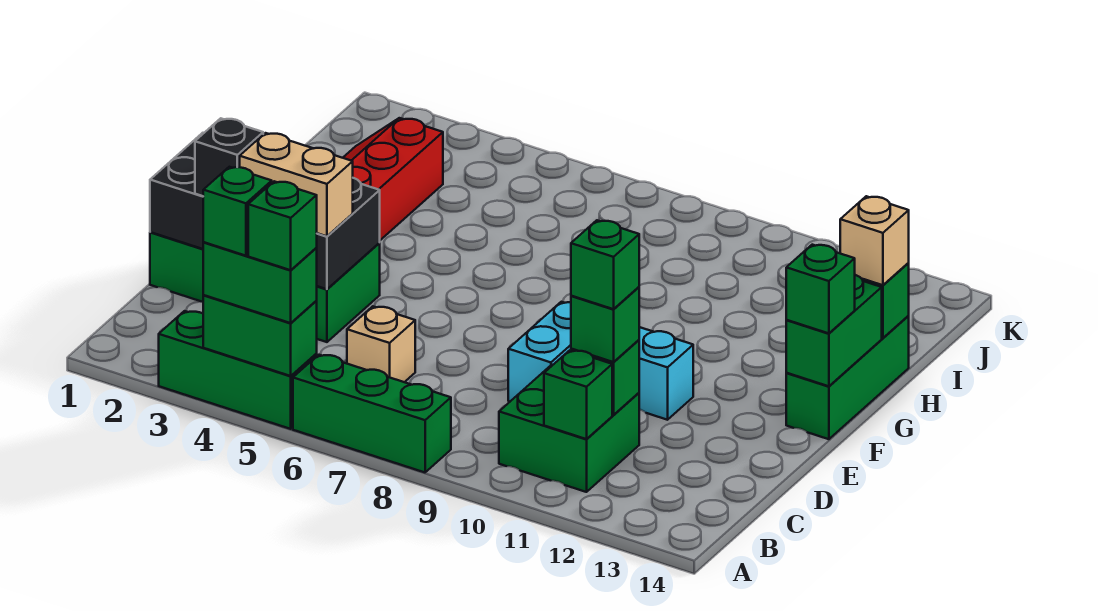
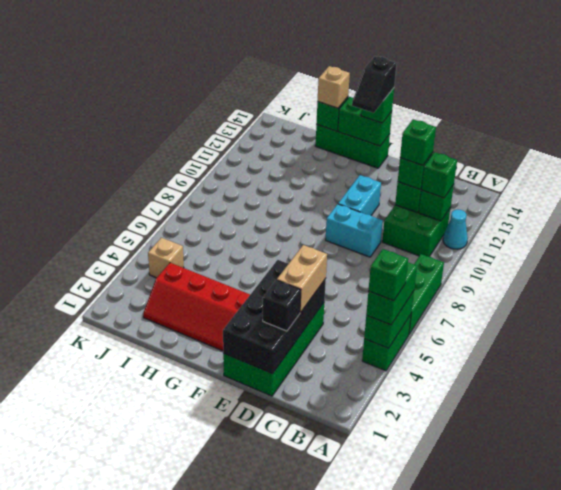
green 1x3 brick [159,311,317,429] -> green 1x2 brick [362,315,411,371]
green 1x1 brick [248,181,317,270] -> green 1x1 brick moved to [421,152,457,198]
none -> cyan 1x1 cone [443,209,468,249]
tan 1x1 brick [347,306,415,382] -> tan 1x1 brick moved to [148,238,184,278]
none -> black 1x2 slope [352,56,397,113]

